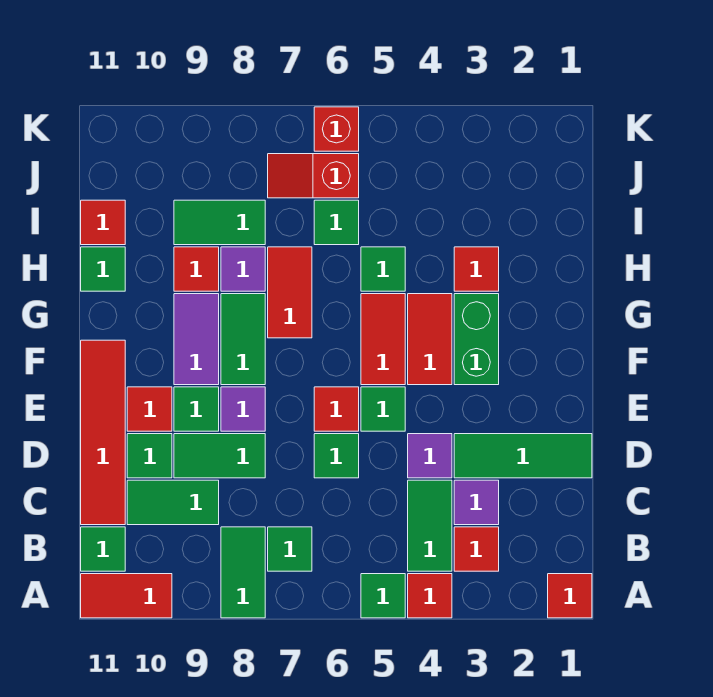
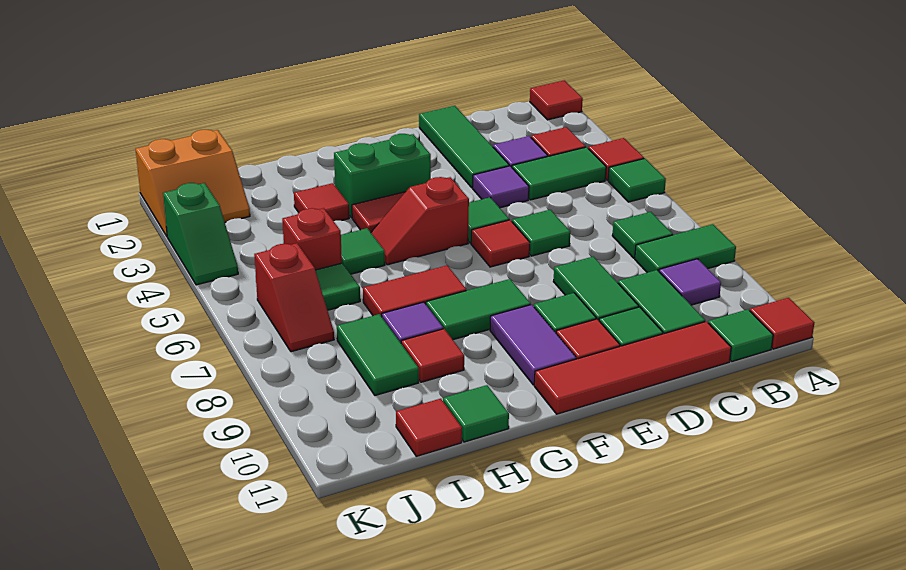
red 1x2 tile [81,574,172,618] -> red 1x1 tile [750,298,814,349]
purple 1x1 tile [221,387,265,431] -> purple 1x1 tile moved to [659,259,721,305]
red 1x2 tile [361,294,405,385] -> red 1x2 slope [371,177,469,265]
purple 1x2 tile [174,294,219,385] -> purple 1x2 tile turned to [490,305,576,385]
none -> orange 2x2 slope [136,130,250,236]
none -> green 1x2 slope [163,183,238,285]
red 1x1 brick [314,107,359,151] -> red 1x1 brick moved to [282,208,342,270]

